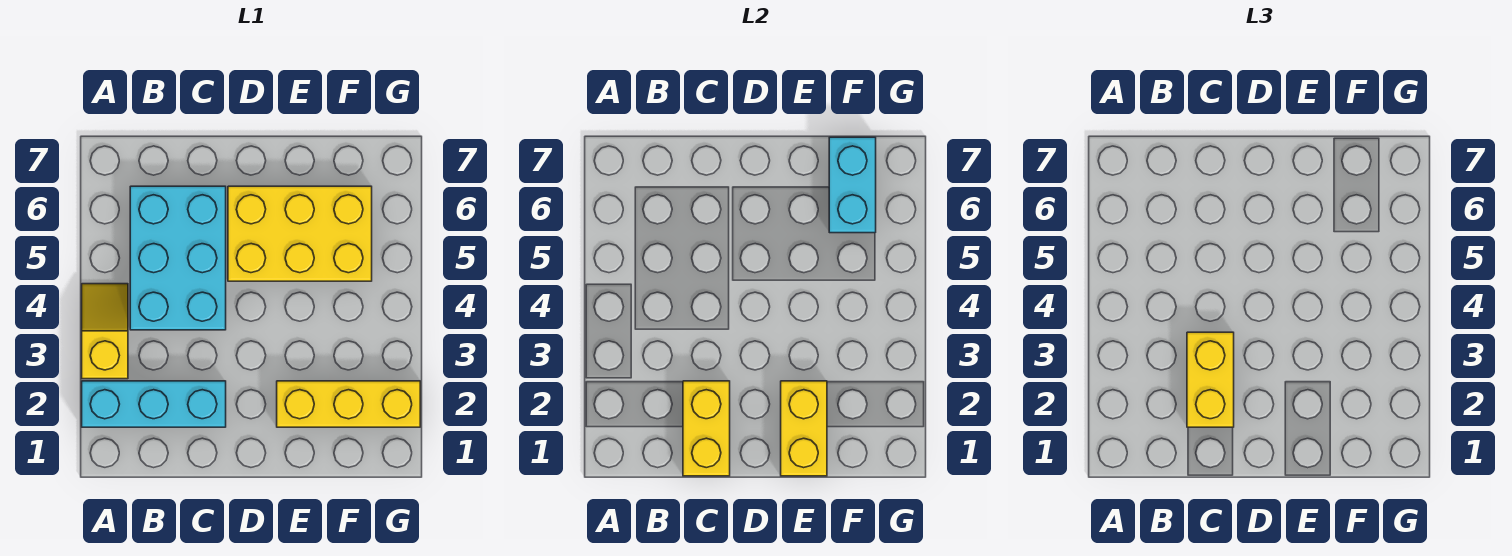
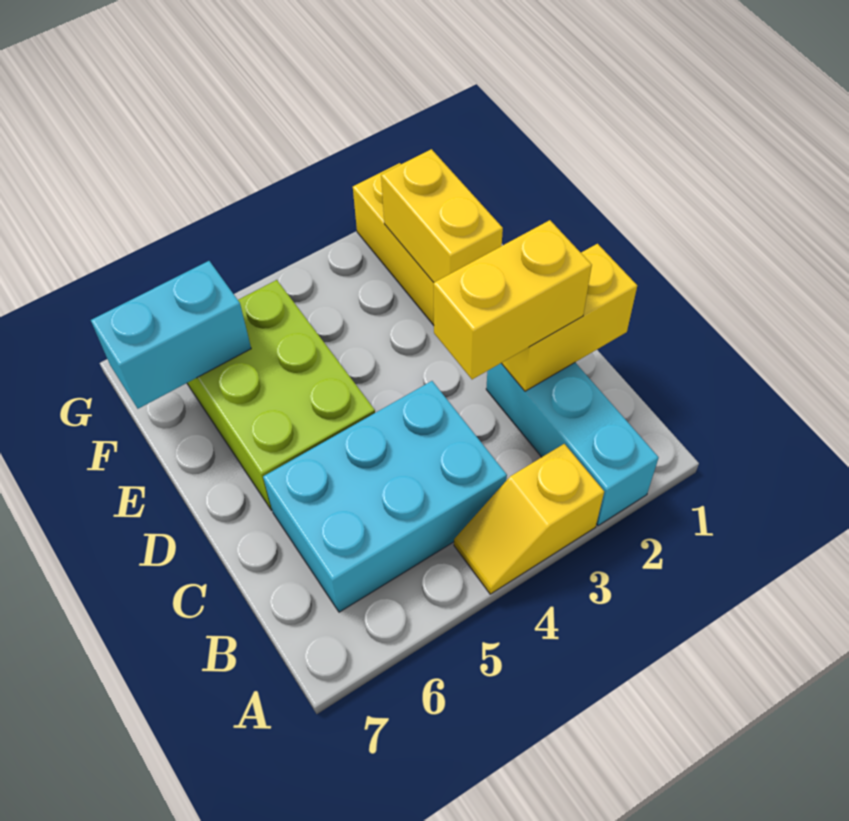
yellow 2x3 brick [228,186,372,281] -> lime 2x3 brick [187,280,375,510]
yellow 1x2 brick [781,381,827,476] -> yellow 1x2 brick turned to [381,149,503,282]

